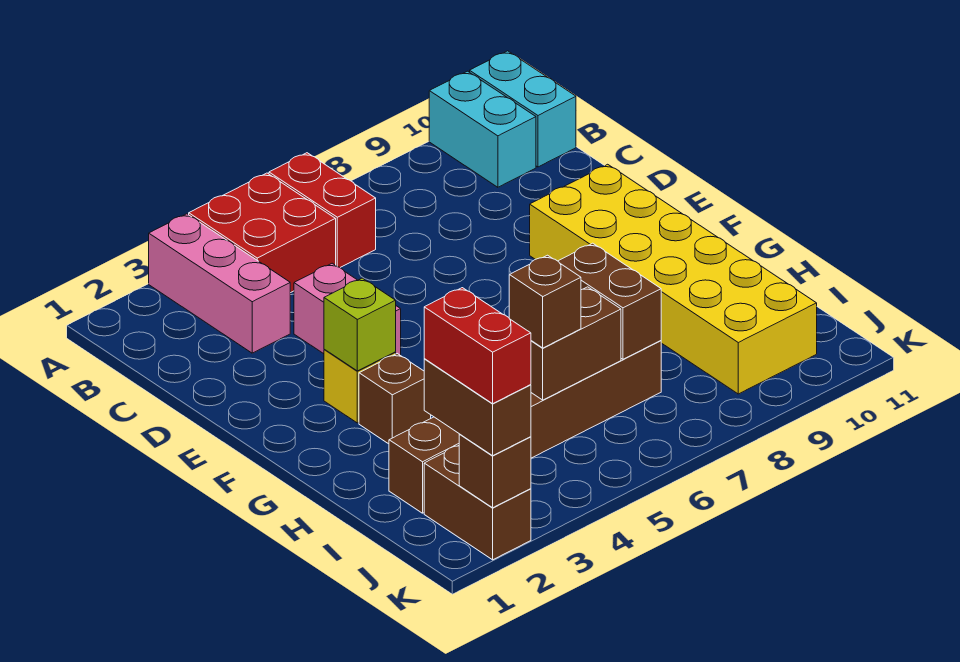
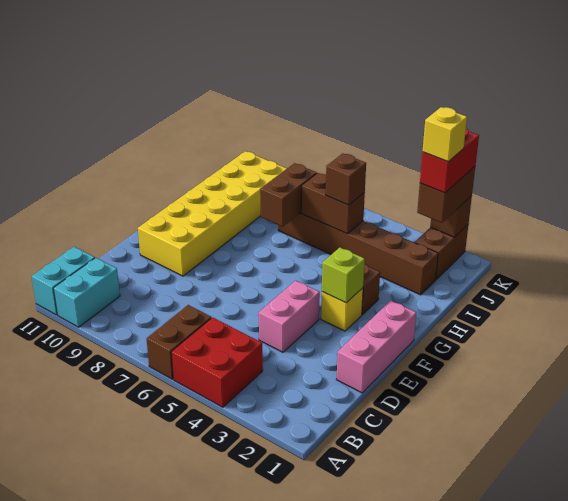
pink 1x3 brick [149,214,290,353] -> pink 1x3 brick moved to [336,301,416,393]
red 1x2 brick [269,153,376,267] -> brown 1x2 brick [146,305,211,379]
none -> yellow 1x1 brick [423,107,467,162]

